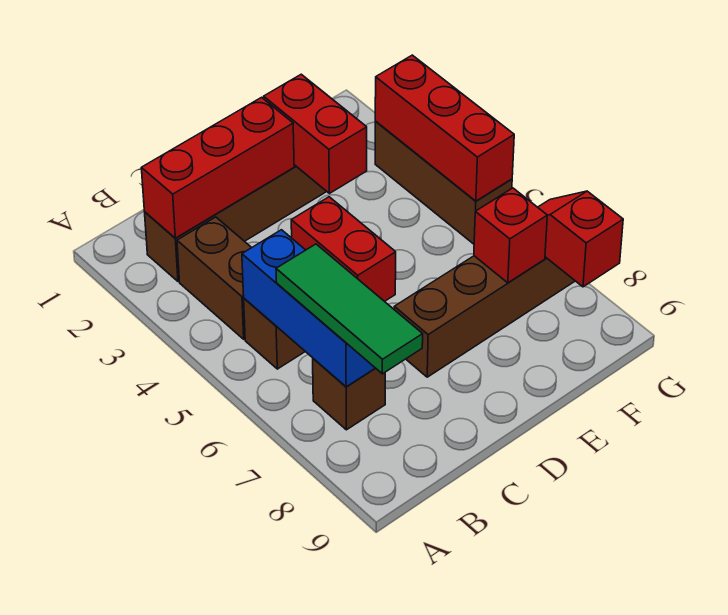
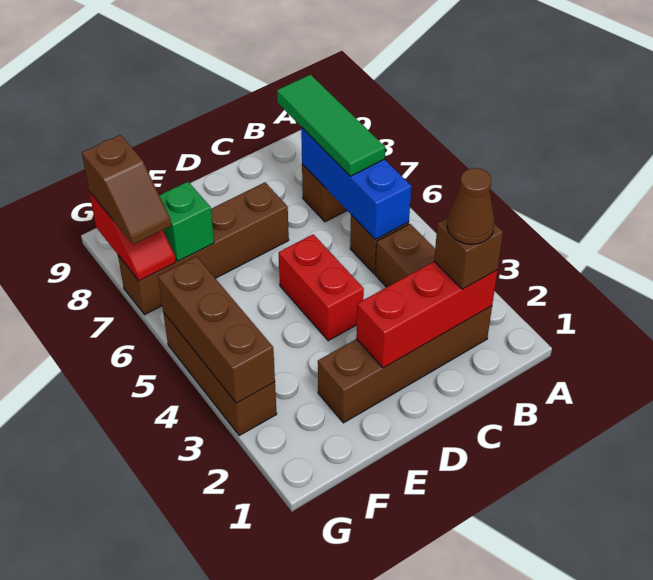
none -> brown 1x1 brick [434,218,503,289]
none -> brown 1x1 cone [447,168,495,244]
red 1x2 brick [264,74,367,193] -> none
red 1x1 brick [474,188,547,283] -> green 1x1 brick [159,182,214,261]
red 1x3 brick [375,55,514,201] -> brown 1x3 brick [158,257,275,403]
none -> brown 1x2 slope [82,135,171,245]

